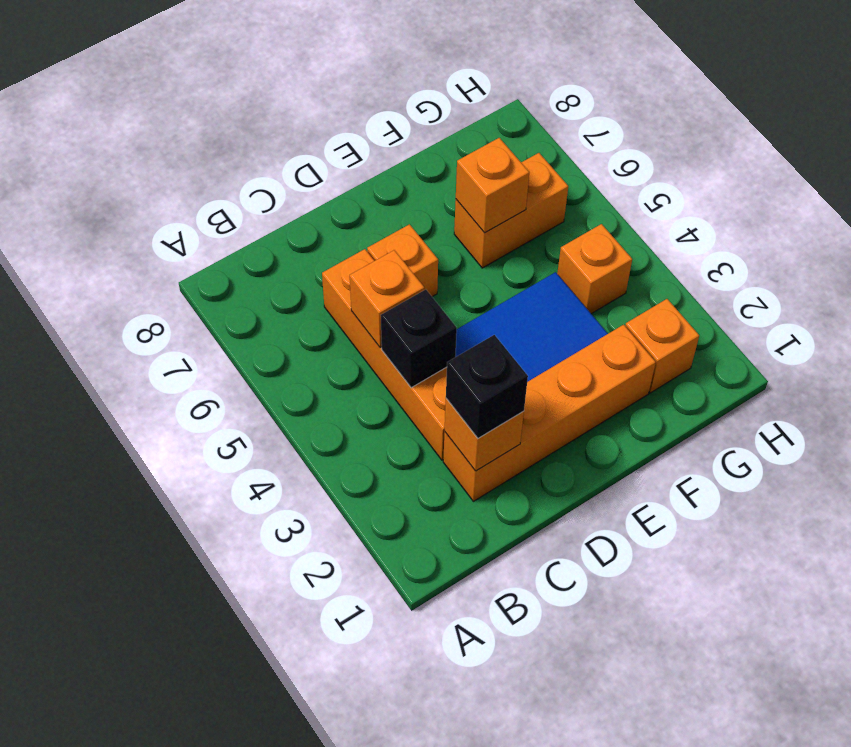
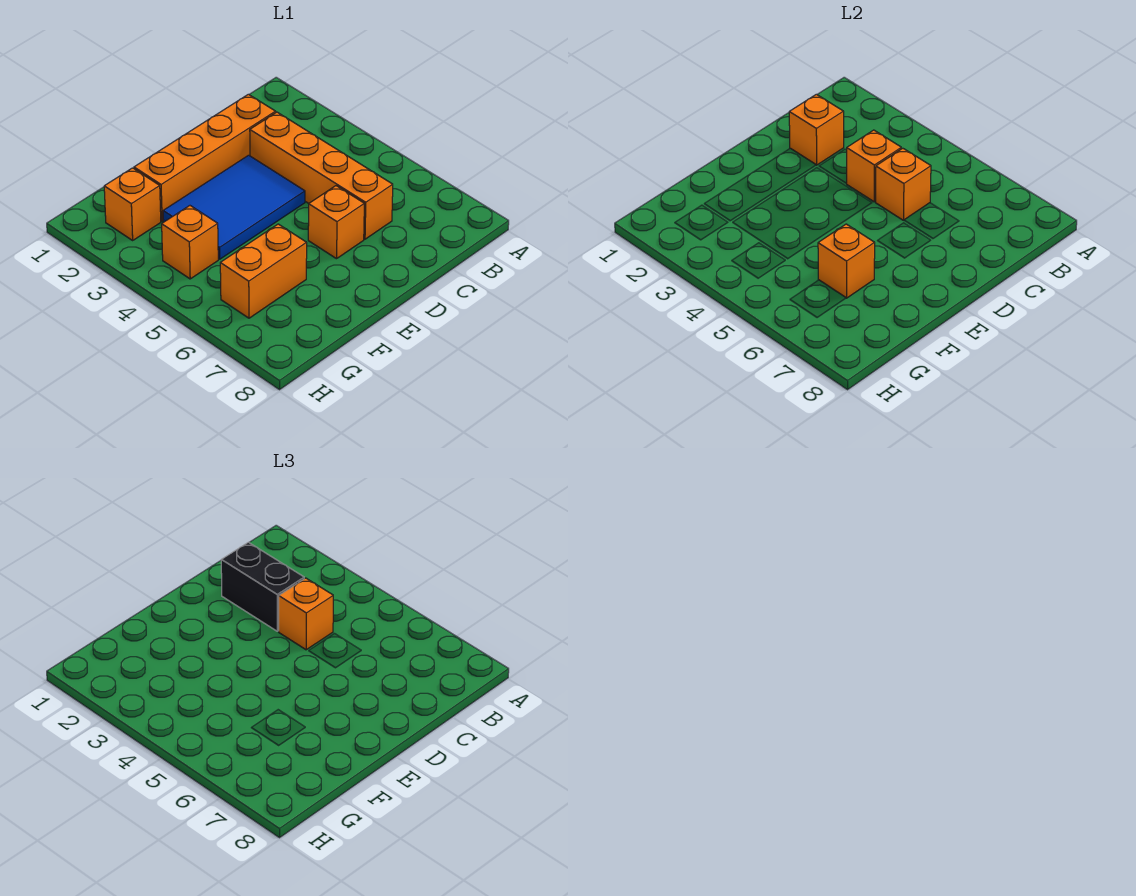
black 1x1 brick [446,335,528,438] -> black 1x2 brick [221,542,304,631]
black 1x1 brick [381,289,457,388] -> orange 1x1 brick [846,130,901,202]
none -> orange 1x1 brick [279,578,333,650]

